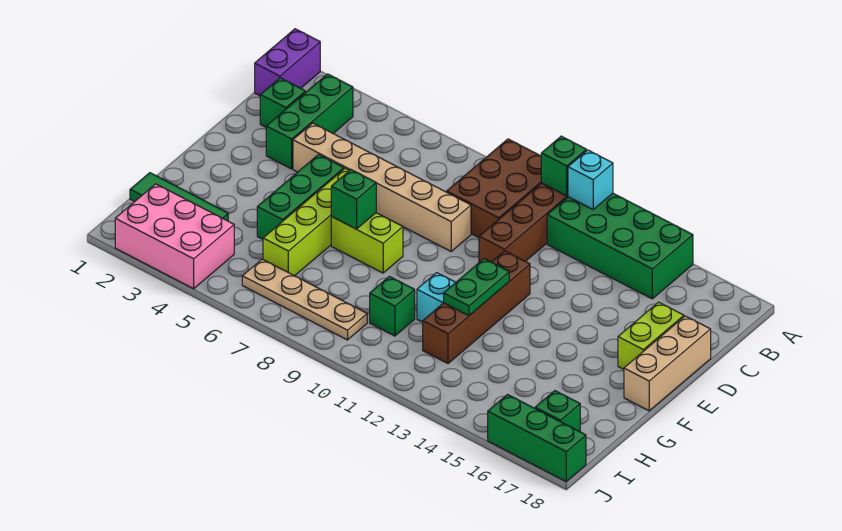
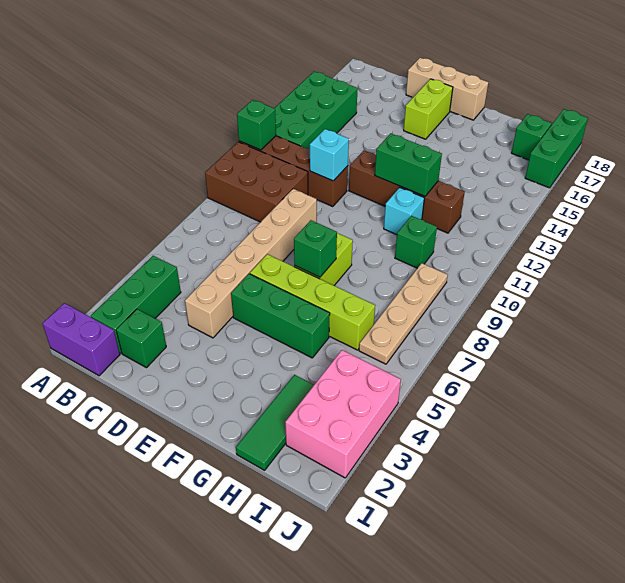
cyan 1x1 brick [568,150,613,209] -> cyan 1x1 brick moved to [310,129,349,181]
green 1x3 brick [266,74,353,169] -> green 1x3 brick turned to [91,256,181,353]
lime 1x2 brick [618,302,684,369] -> lime 1x2 brick turned to [404,79,453,139]
green 1x2 plate [444,259,509,316] -> green 1x2 brick [375,134,442,196]

